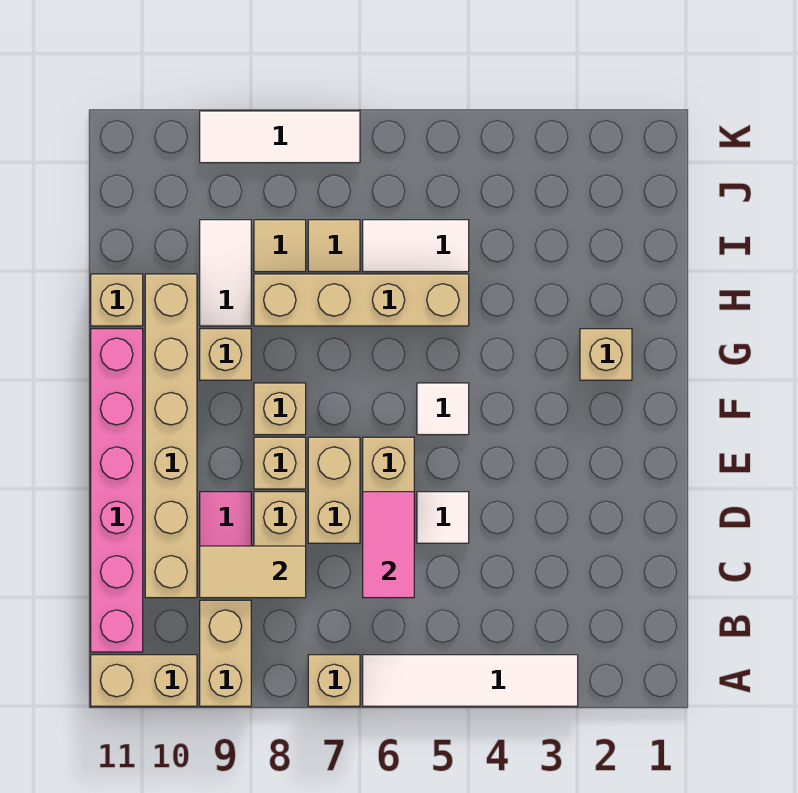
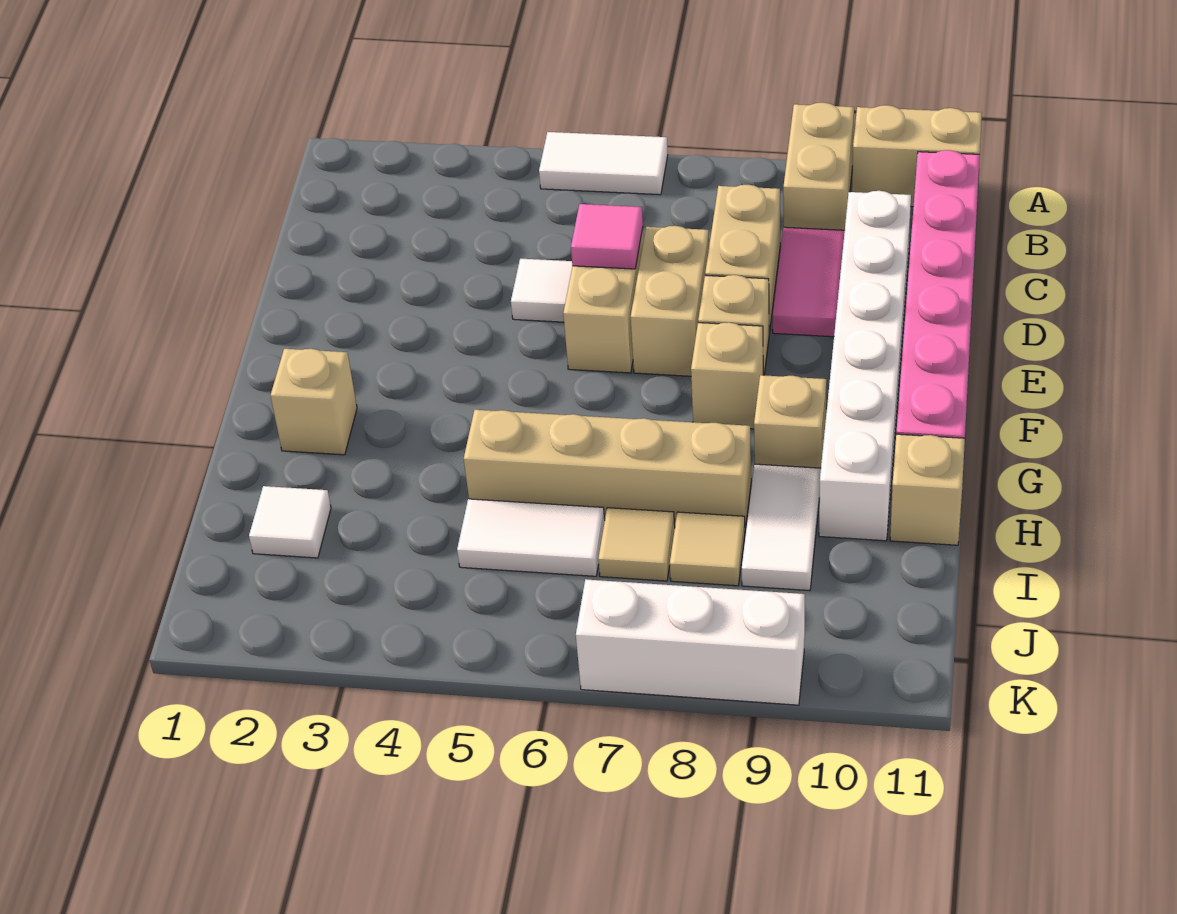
white 1x4 tile [363,655,578,706] -> white 1x2 tile [539,132,668,195]
tan 1x1 brick [308,655,360,706] -> none
pink 1x2 tile [363,492,414,598] -> pink 1x1 tile [571,204,643,269]
tan 1x2 tile [200,546,306,598] -> none
tan 1x6 brick [145,274,197,598] -> white 1x6 brick [819,191,911,541]
white 1x1 tile [417,383,469,435] -> white 1x1 tile moved to [249,486,331,558]
white 1x3 tile [200,111,360,163] -> white 1x3 brick [576,579,805,705]

